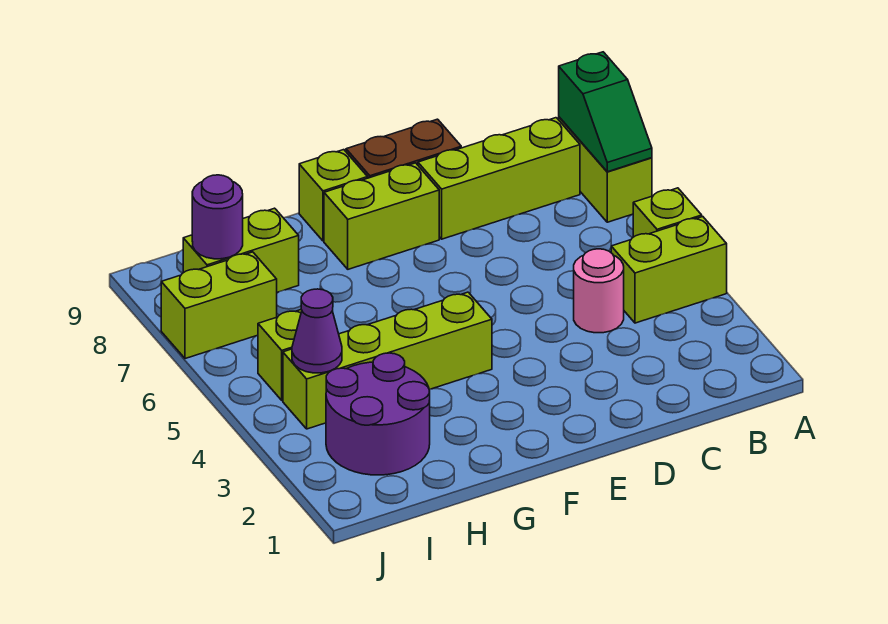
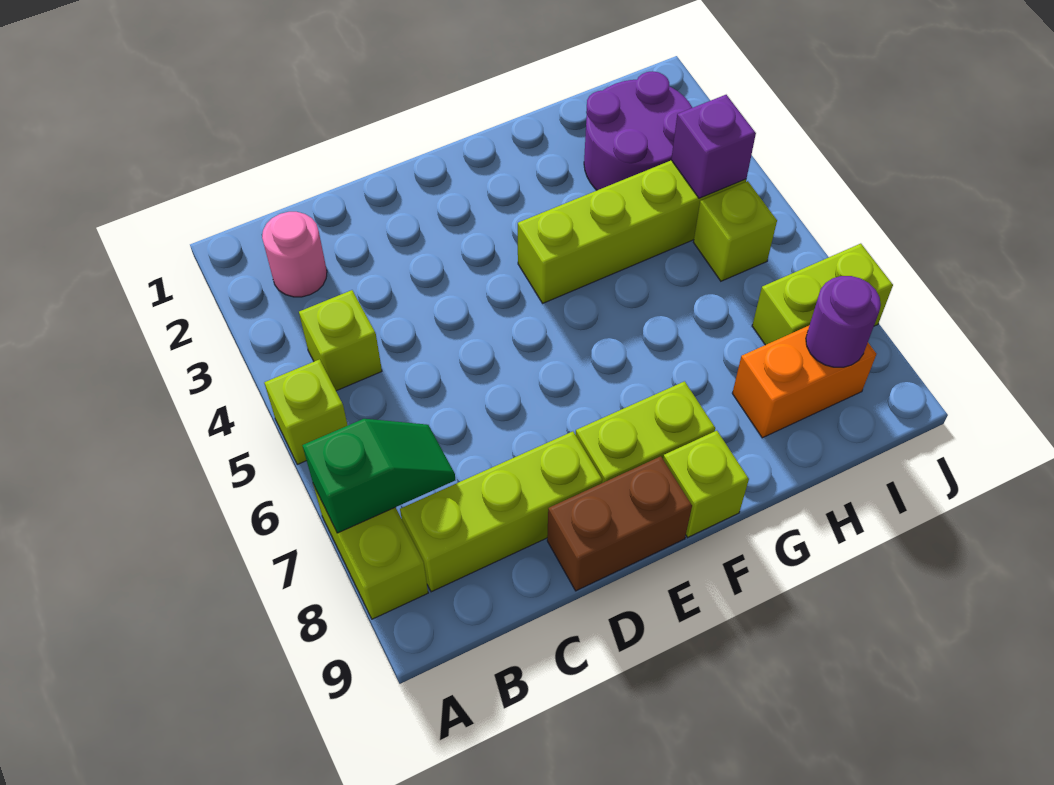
lime 1x2 brick [611,217,727,323] -> lime 1x1 brick [299,290,382,391]
green 1x2 slope [559,52,652,172] -> green 1x2 slope turned to [302,419,455,533]
pink 1x1 round brick [574,249,624,333] -> pink 1x1 round brick moved to [262,212,327,297]
lime 1x2 brick [183,208,299,292] -> orange 1x2 brick [732,326,876,438]
purple 1x1 cone [292,289,342,373] -> purple 1x1 brick [671,95,756,198]

